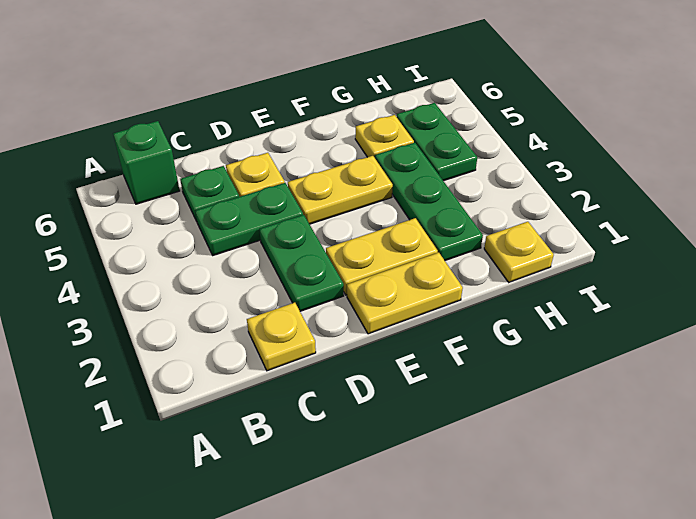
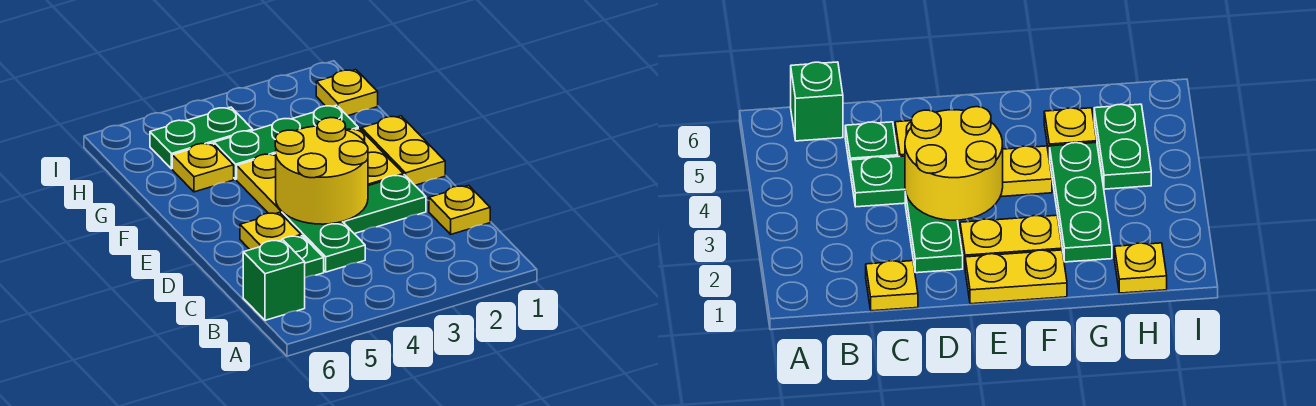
none -> yellow 2x2 round brick [275,118,368,224]

